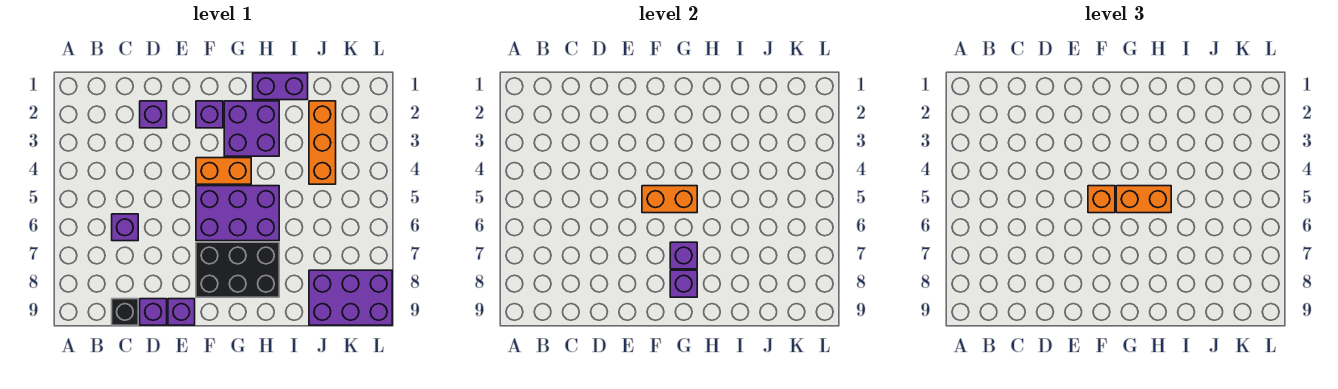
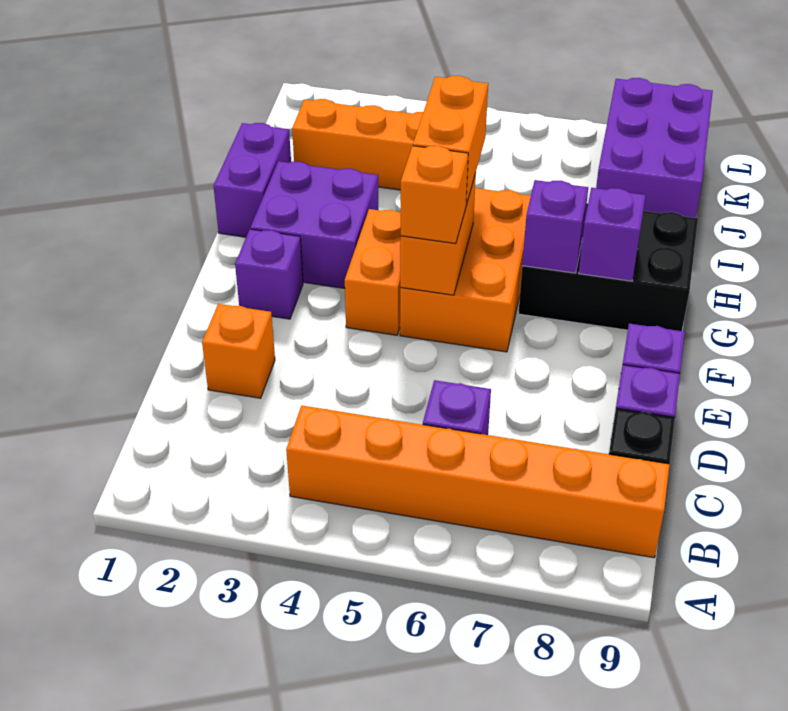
none -> orange 1x6 brick [286,406,670,558]
purple 1x1 brick [140,101,167,128] -> orange 1x1 brick [202,304,275,398]
purple 2x3 brick [196,186,279,241] -> orange 2x3 brick [400,188,531,352]
black 2x3 brick [196,242,279,297] -> black 2x3 brick turned to [518,203,698,331]

